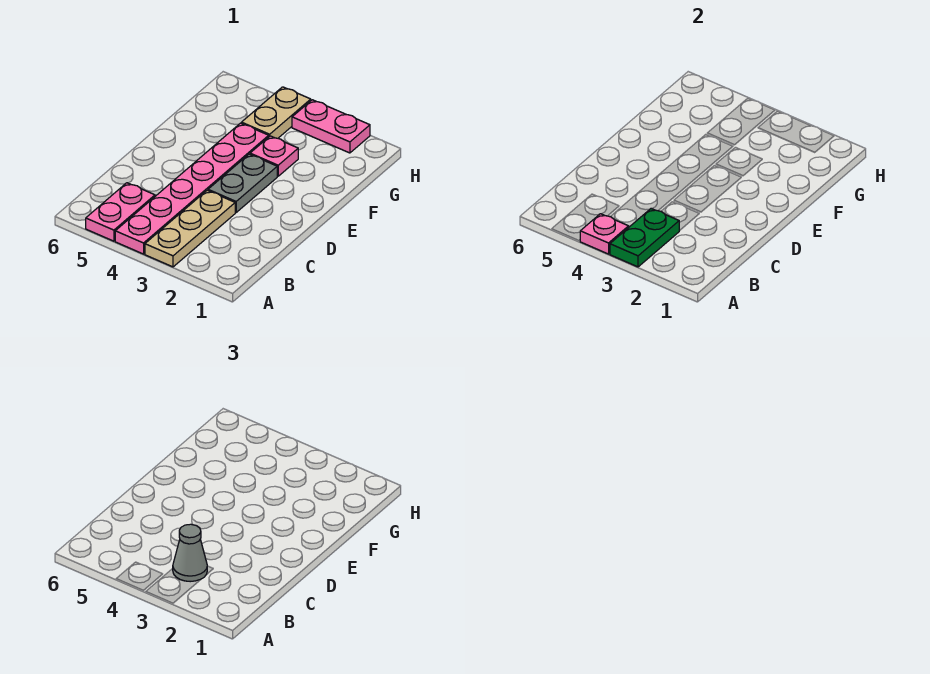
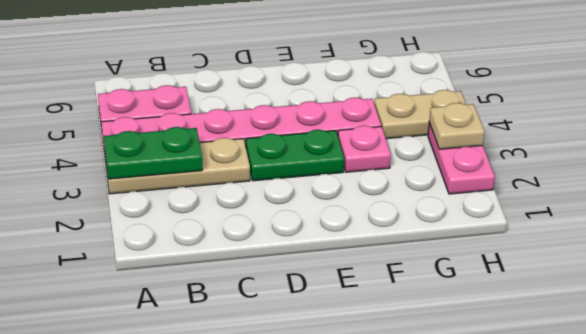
pink 1x1 plate [580,214,629,254] -> none
grey 1x1 cone [173,524,207,582] -> none
grey 1x2 plate [208,154,277,212] -> green 1x2 plate [246,130,344,181]
none -> tan 1x1 plate [429,103,485,149]

